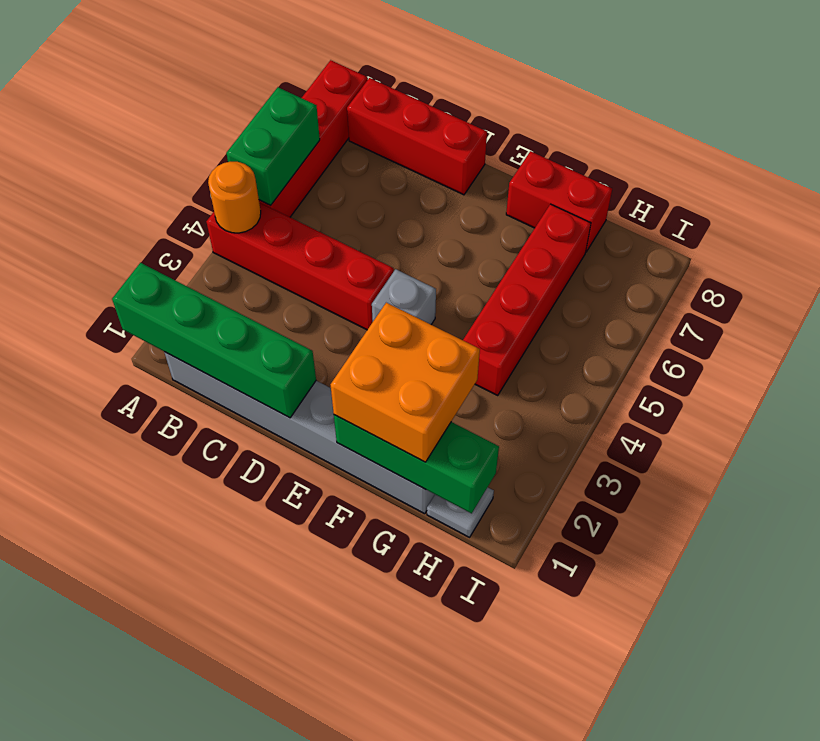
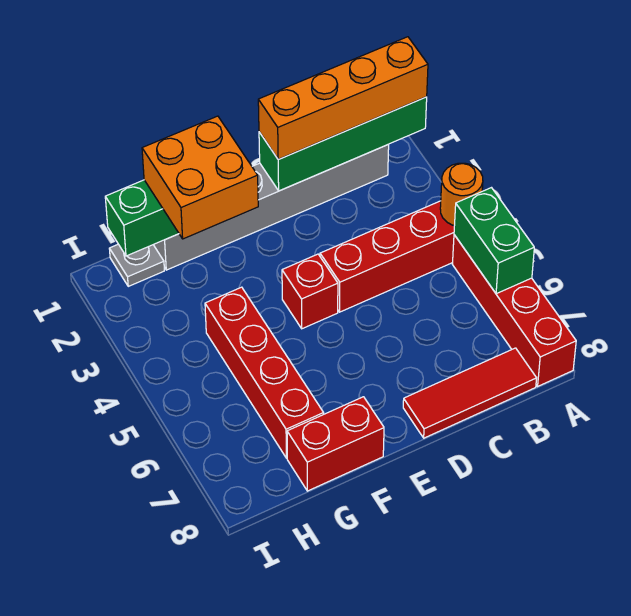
none -> orange 1x4 brick [258,37,428,159]
red 1x3 brick [347,78,487,195] -> red 1x3 tile [403,348,537,438]
grey 1x1 brick [372,269,436,324] -> red 1x1 brick [282,254,338,329]

